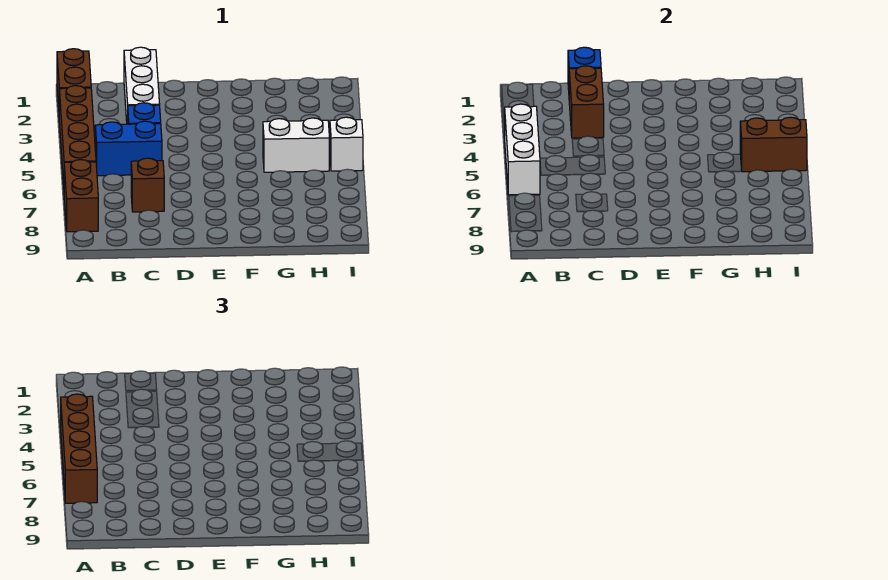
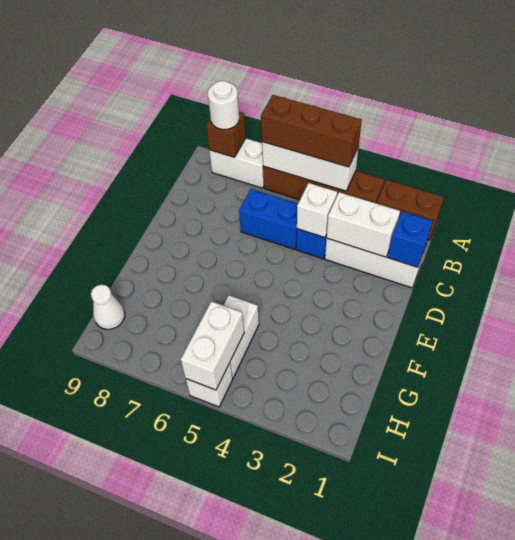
brown 1x4 brick [61,394,97,503] -> brown 1x3 brick [261,95,362,167]
brown 1x2 brick [64,160,98,232] -> white 1x2 brick [209,138,264,188]
none -> white 1x1 round brick [208,81,239,130]
blue 1x2 brick [95,121,162,176] -> blue 1x2 brick turned to [239,189,298,249]
brown 1x2 brick [569,66,604,138] -> white 1x2 brick [327,192,400,257]
none -> white 1x1 brick [297,183,337,238]
brown 1x1 brick [131,158,164,212] -> brown 1x1 brick moved to [206,112,246,157]
brown 1x2 brick [740,117,807,172] -> white 1x2 brick [181,301,244,390]
none -> white 1x1 cone [91,285,125,329]

